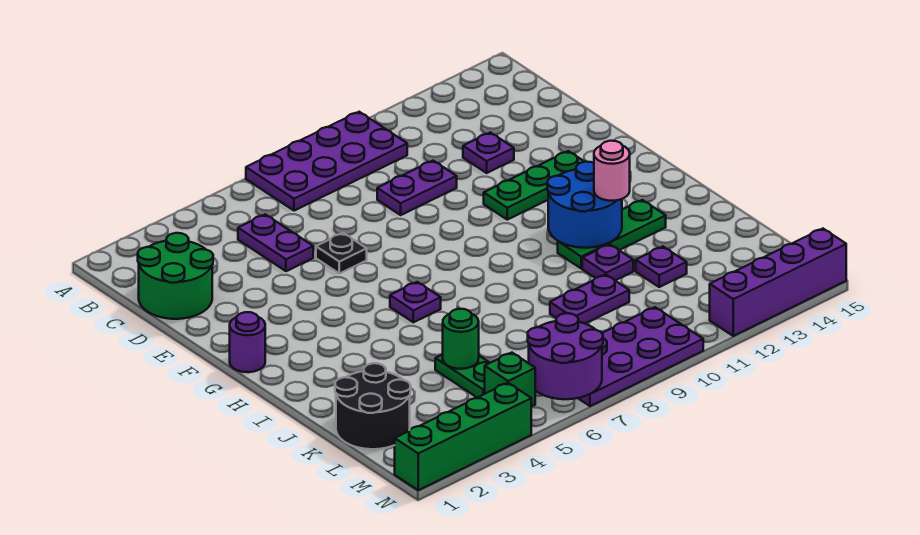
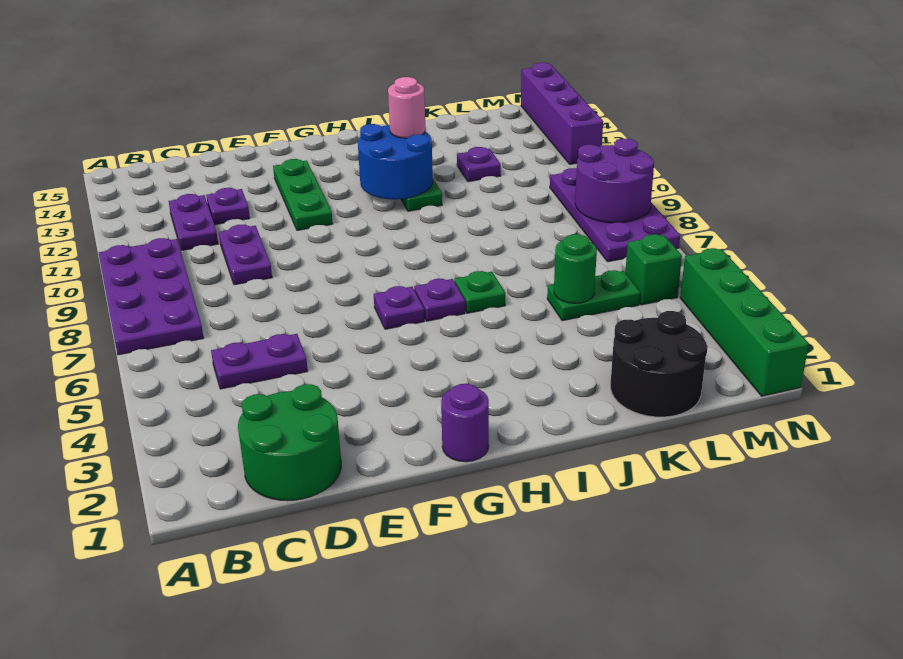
black 1x1 plate [316,233,367,274] -> none
none -> green 1x1 plate [454,271,505,313]
purple 1x1 plate [582,244,633,280] -> purple 1x1 plate moved to [374,286,424,329]
purple 1x2 plate [550,275,629,324] -> purple 1x2 plate moved to [169,194,218,251]
purple 2x2 round brick [528,313,603,399] -> purple 2x2 round brick moved to [575,139,654,223]

